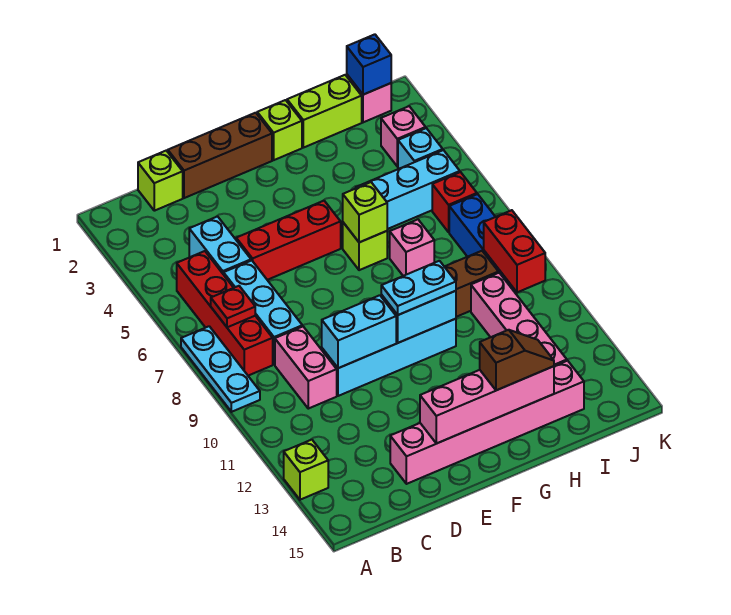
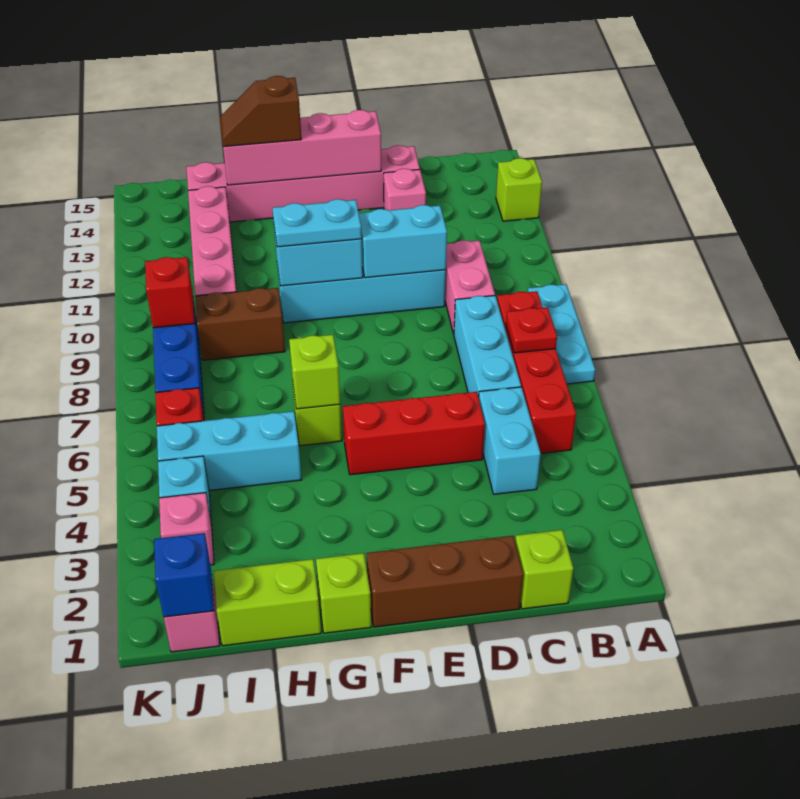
pink 1x1 brick [390,219,434,276] -> pink 1x1 brick moved to [384,169,426,210]
red 1x2 brick [484,210,545,292] -> red 1x1 brick [145,257,195,328]

